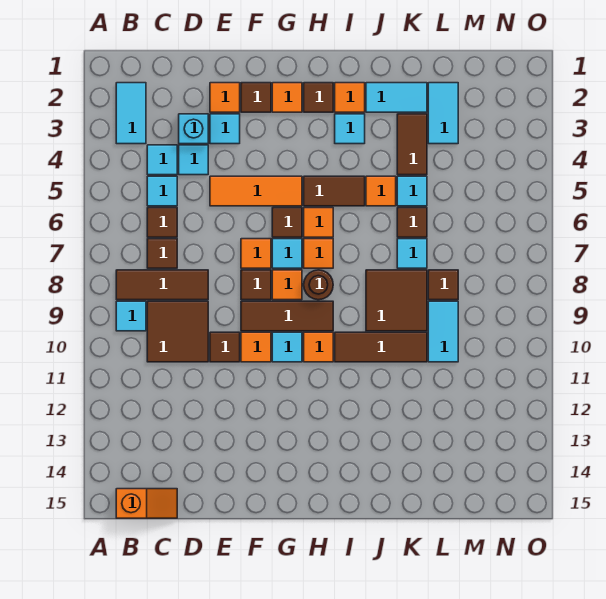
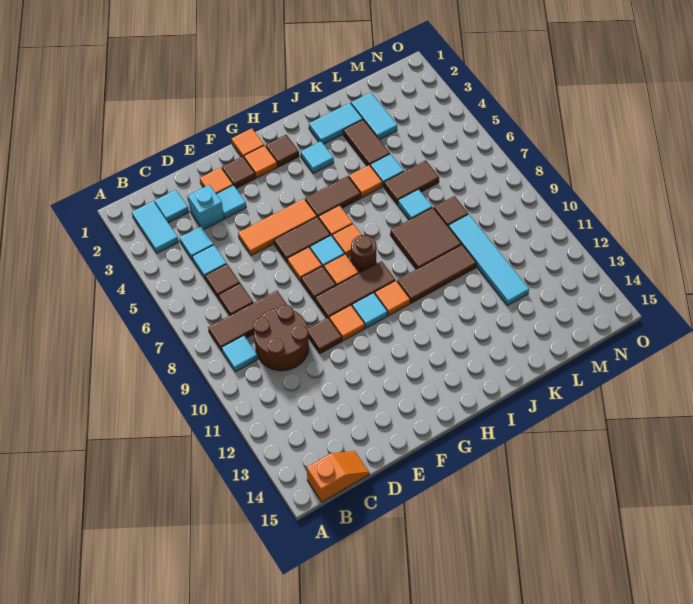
brown 2x2 tile [147,301,208,362] -> brown 2x2 round brick [253,305,309,371]
cyan 1x1 tile [179,145,208,175] -> cyan 1x1 tile moved to [155,190,189,223]
brown 1x1 tile [272,208,302,237] -> brown 1x2 tile [274,217,331,263]
orange 1x1 tile [335,83,365,112] -> orange 1x1 tile moved to [231,128,264,157]
brown 1x1 tile [397,208,427,237] -> brown 1x2 tile [384,160,439,204]
cyan 1x2 tile [428,301,458,362] -> cyan 1x4 tile [448,214,529,306]

